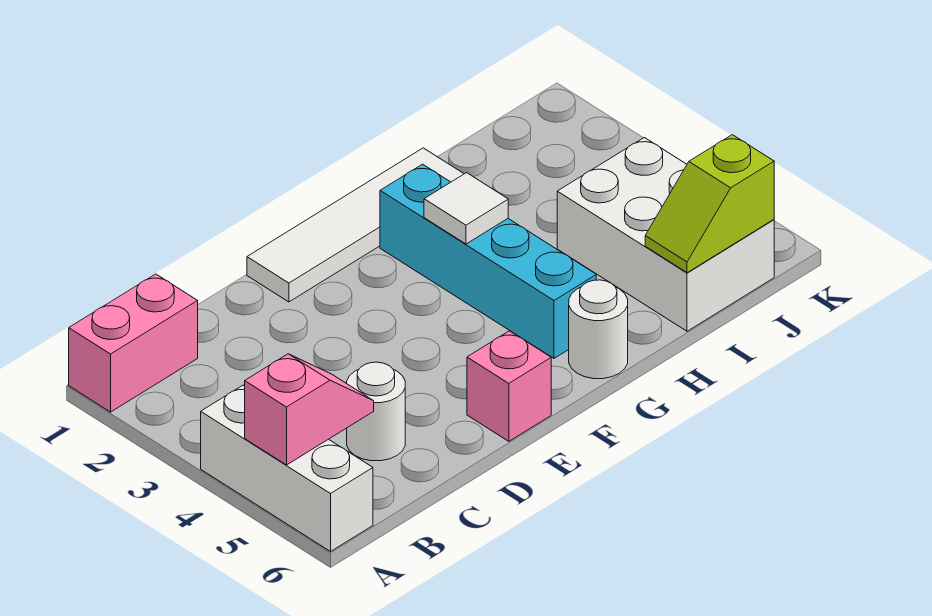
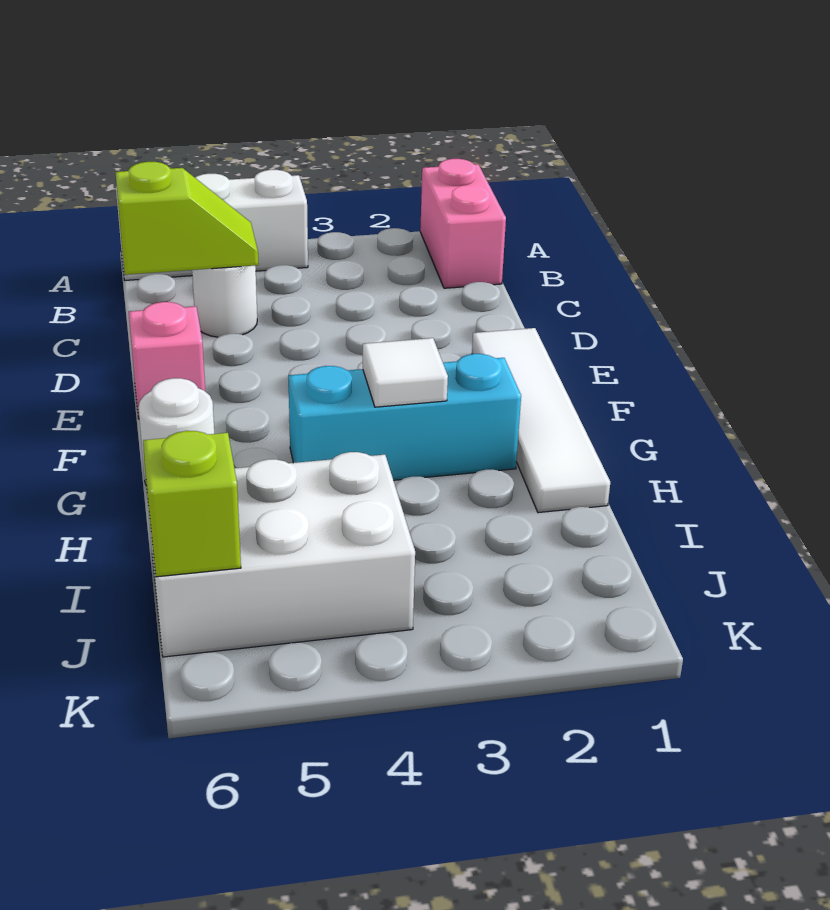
pink 1x2 slope [245,354,374,465] -> none
none -> lime 1x2 slope [115,162,259,275]
cyan 1x4 brick [380,164,596,358] -> cyan 1x3 brick [288,354,521,480]

